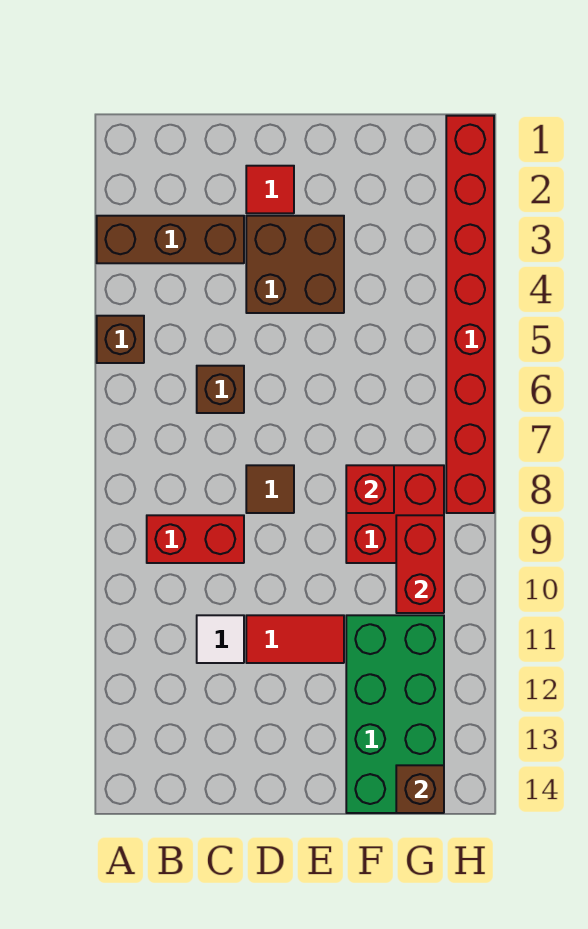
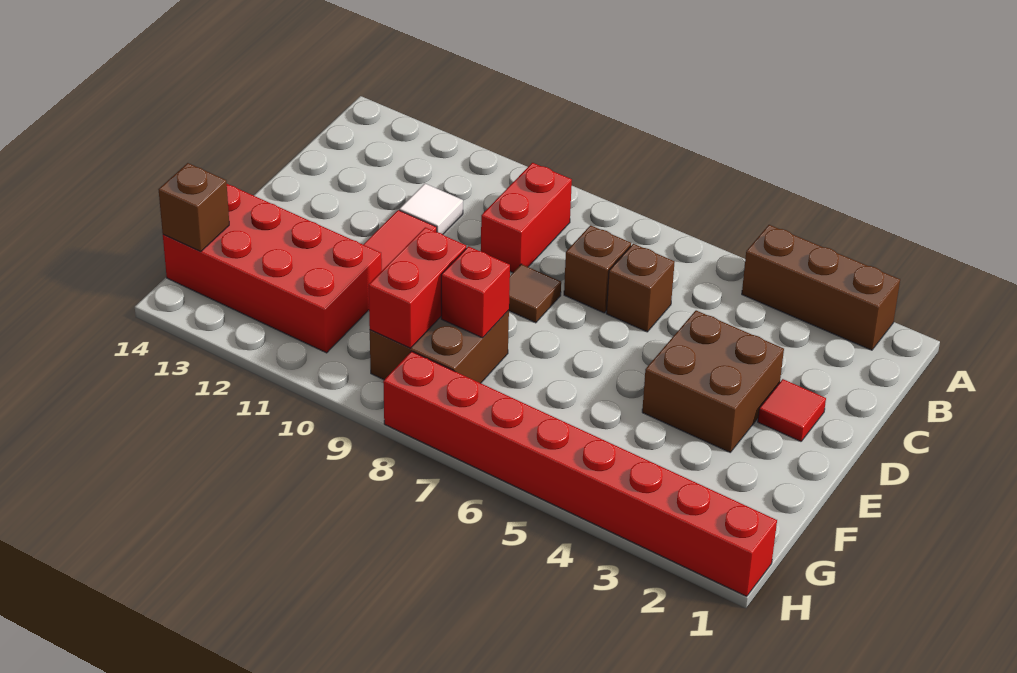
brown 1x3 brick [97,216,244,263] -> brown 1x3 brick turned to [742,225,900,350]
brown 1x1 brick [97,316,144,363] -> brown 1x1 brick moved to [564,225,631,313]
red 2x2 brick [346,465,444,563] -> brown 2x2 brick [370,310,509,383]
green 2x4 brick [346,615,444,813] -> red 2x4 brick [163,184,382,353]
red 1x2 brick [396,515,444,613] -> red 1x2 brick turned to [369,227,466,348]

